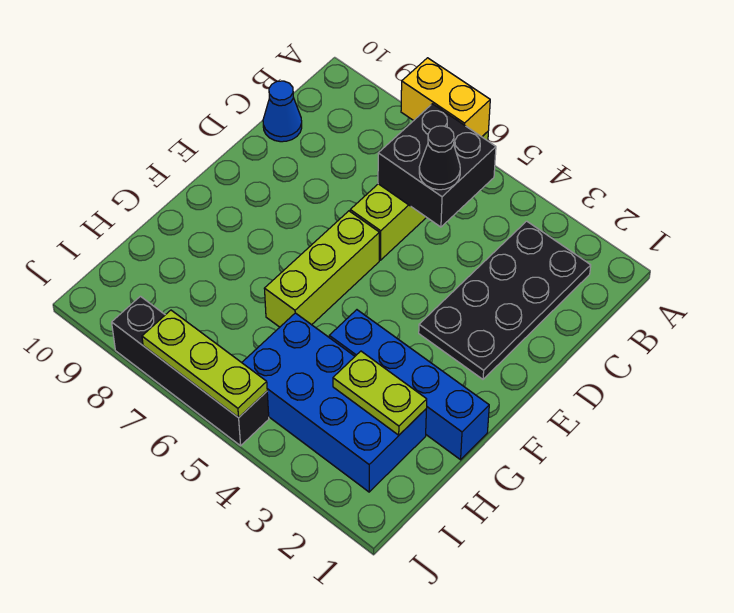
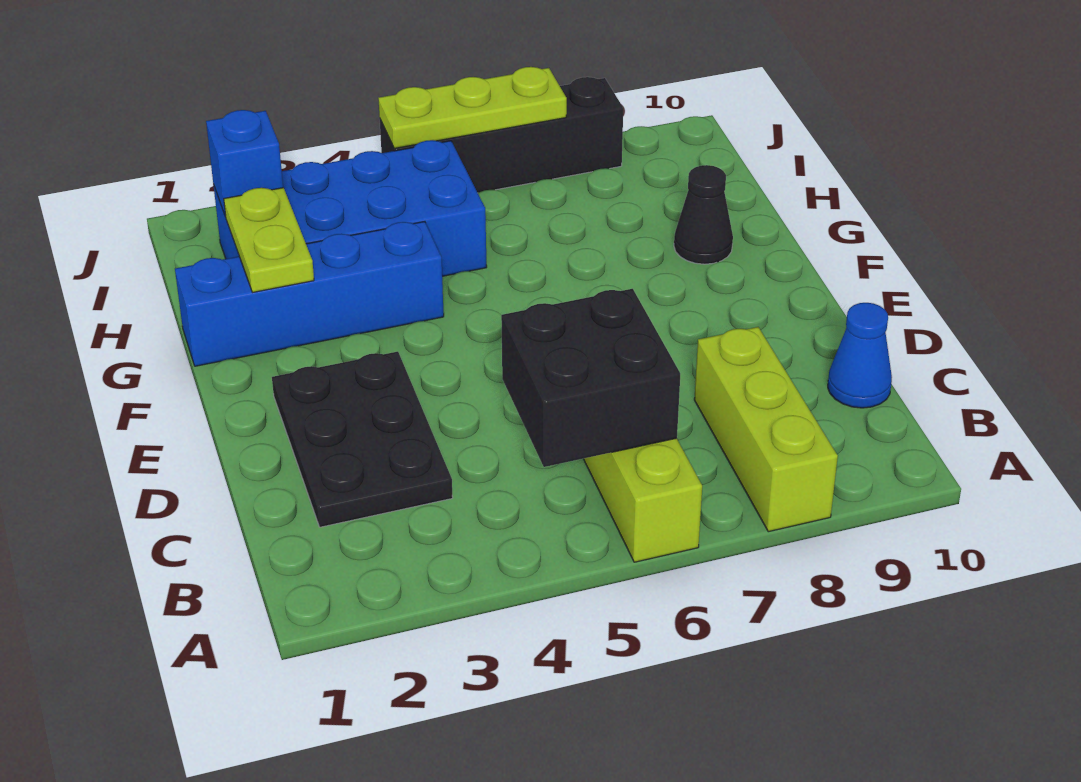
yellow 1x2 brick [401,58,490,137] -> none
black 2x4 plate [419,221,591,379] -> black 2x3 plate [272,352,453,527]
black 1x1 cone [419,126,460,190] -> black 1x1 cone moved to [674,165,733,264]
lime 1x3 brick [264,211,379,327] -> lime 1x3 brick moved to [694,327,838,532]
lime 1x2 plate [333,351,427,435] -> lime 1x2 plate turned to [224,188,314,292]
none -> blue 1x1 brick [206,110,283,217]

